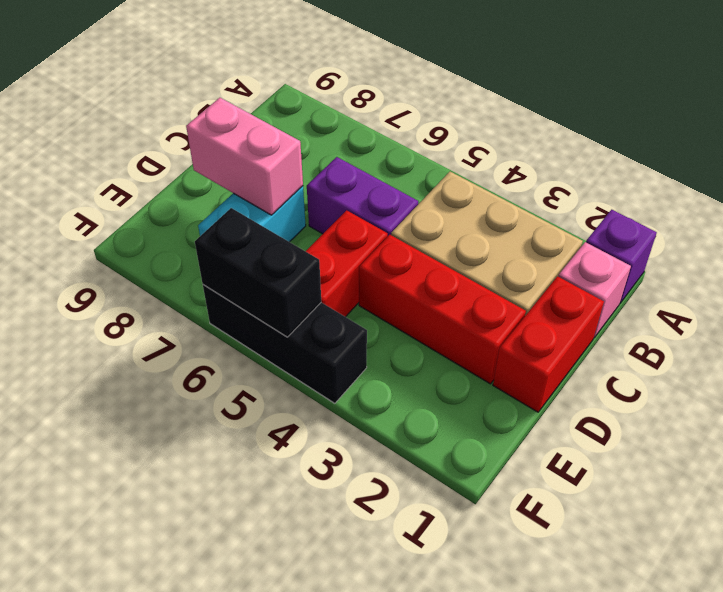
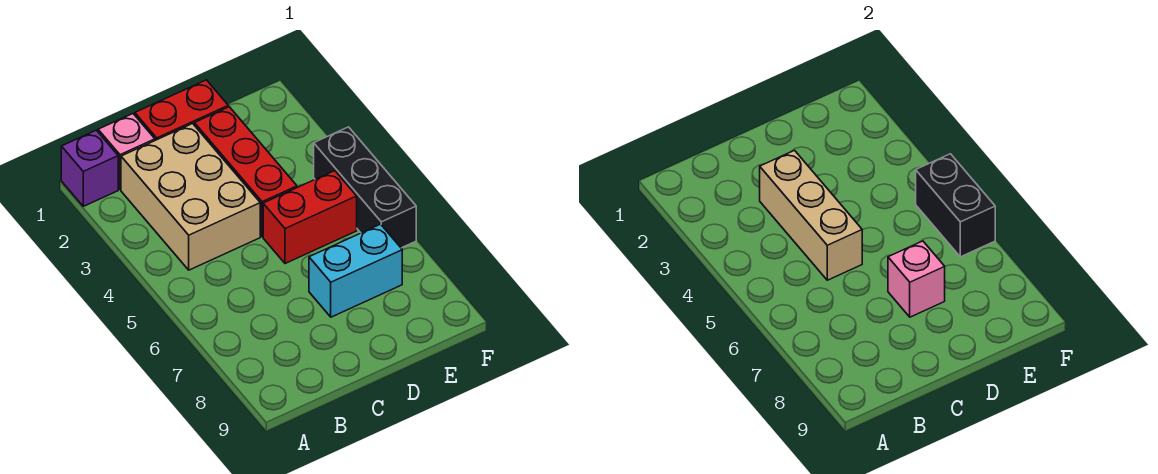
none -> tan 1x3 brick [760,150,862,280]
purple 1x2 brick [307,157,418,236] -> none
pink 1x2 brick [186,98,303,215] -> pink 1x1 brick [888,241,945,317]

